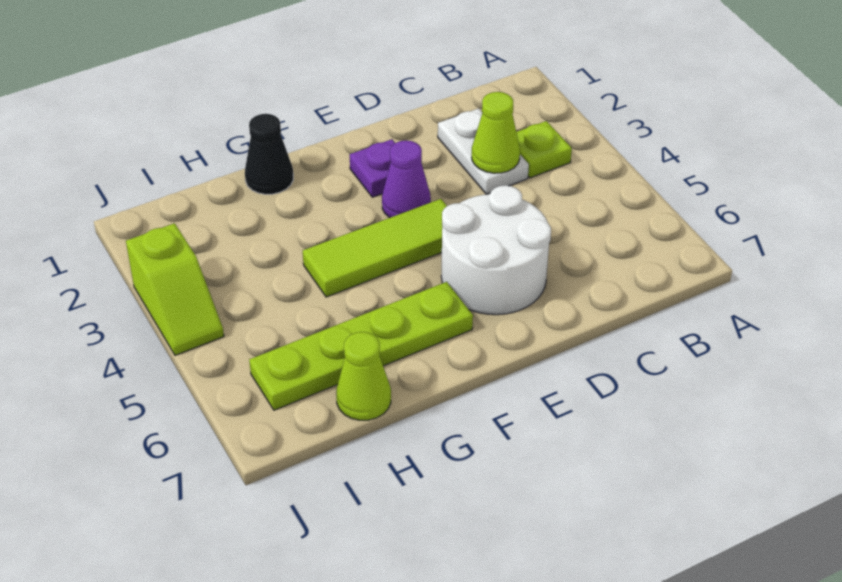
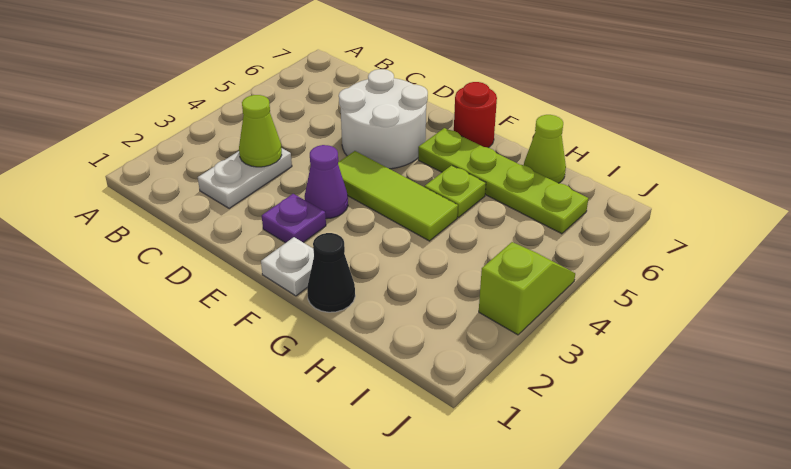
lime 1x1 plate [516,121,572,178] -> lime 1x1 plate moved to [425,165,486,217]
none -> white 1x1 plate [261,237,314,296]
none -> red 1x1 round brick [454,82,497,148]

